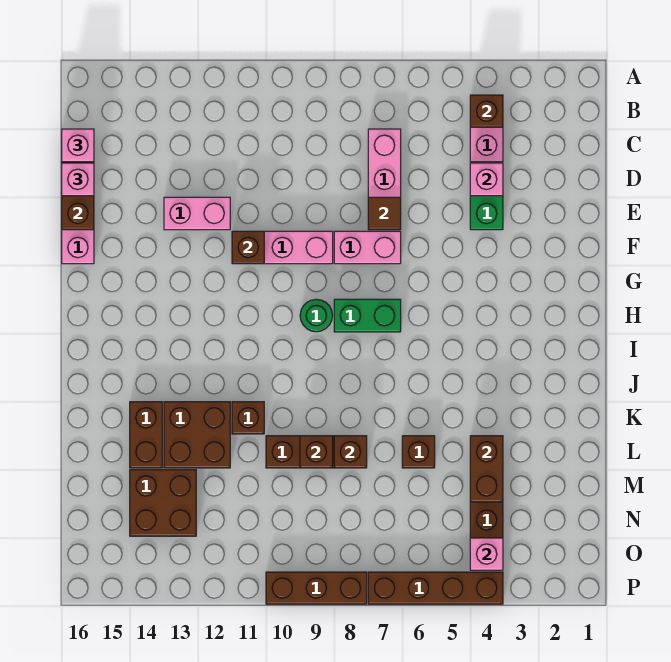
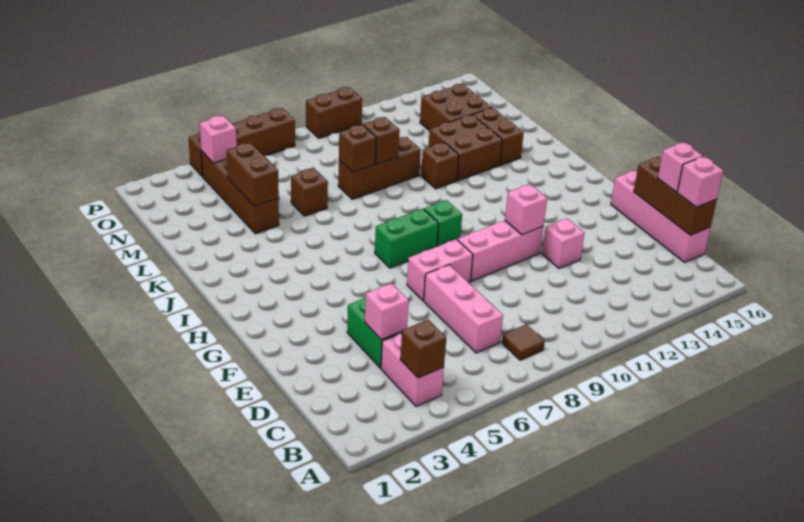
brown 1x1 tile [368,197,401,230] -> brown 1x1 tile moved to [502,324,545,360]
pink 1x2 brick [164,197,230,230] -> pink 1x1 brick [542,218,584,268]
brown 1x1 brick [232,231,264,264] -> pink 1x1 brick [505,184,547,235]
green 1x1 round brick [300,299,333,332] -> green 1x1 brick [424,200,462,246]
brown 1x3 brick [266,572,367,604] -> brown 1x2 brick [306,87,362,138]

